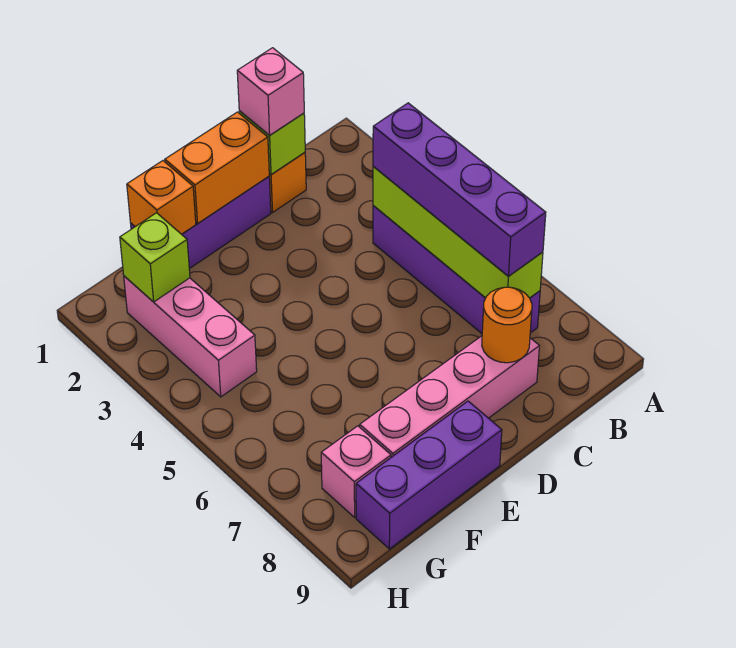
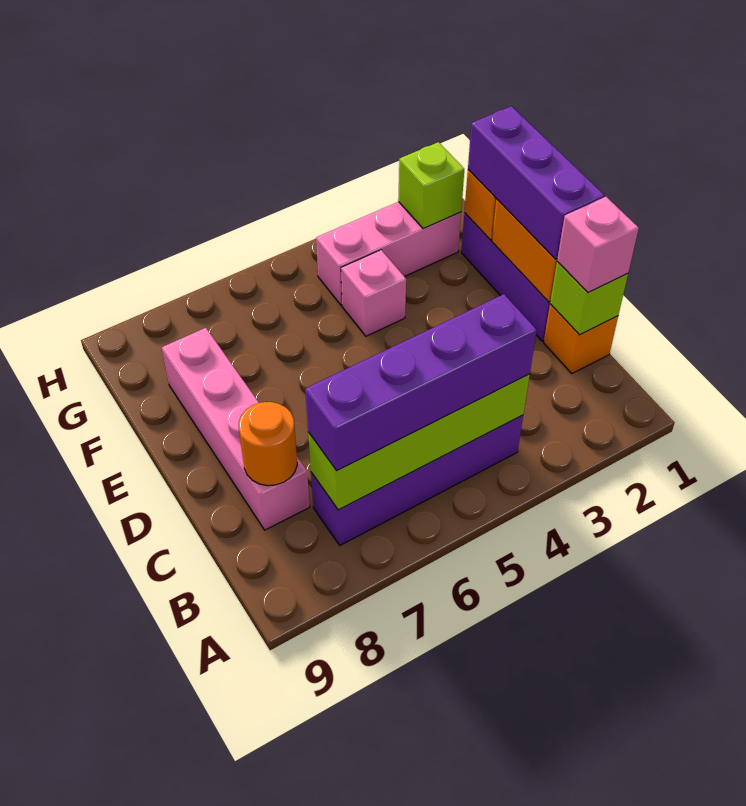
purple 1x3 brick [356,401,502,549] -> purple 1x3 brick moved to [468,106,604,259]
pink 1x1 brick [321,426,391,517] -> pink 1x1 brick moved to [341,250,406,336]

